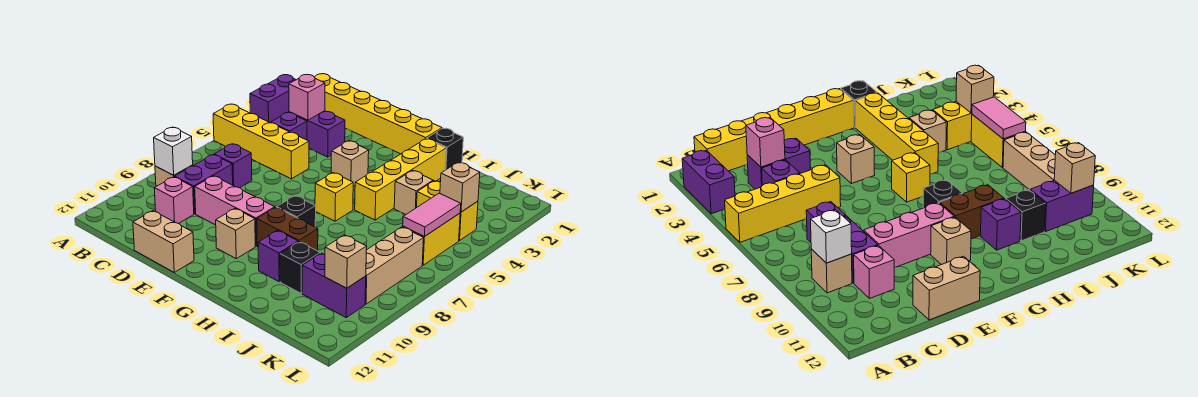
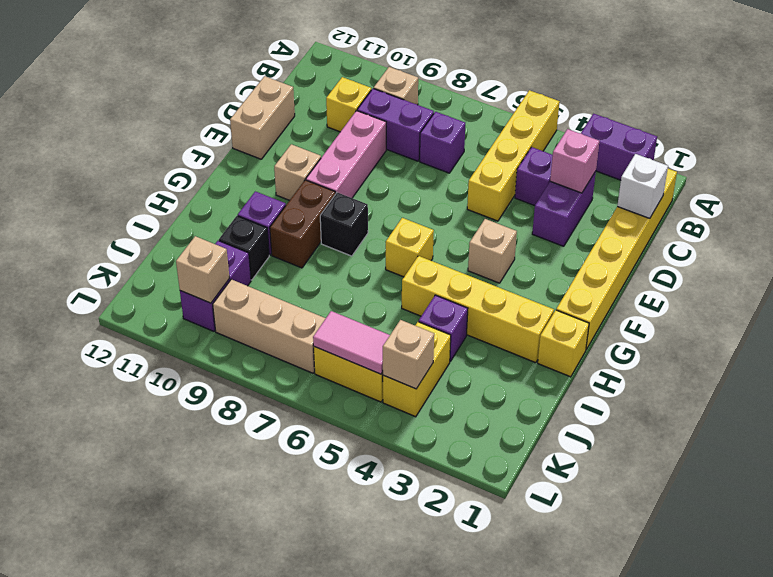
white 1x1 brick [154,127,193,175] -> white 1x1 brick moved to [617,154,668,219]
pink 1x1 brick [154,177,194,224] -> yellow 1x1 brick [326,77,371,132]
black 1x1 brick [427,128,463,170] -> yellow 1x1 brick [538,310,589,377]
tan 1x1 brick [394,170,433,215] -> purple 1x1 brick [419,295,468,361]

